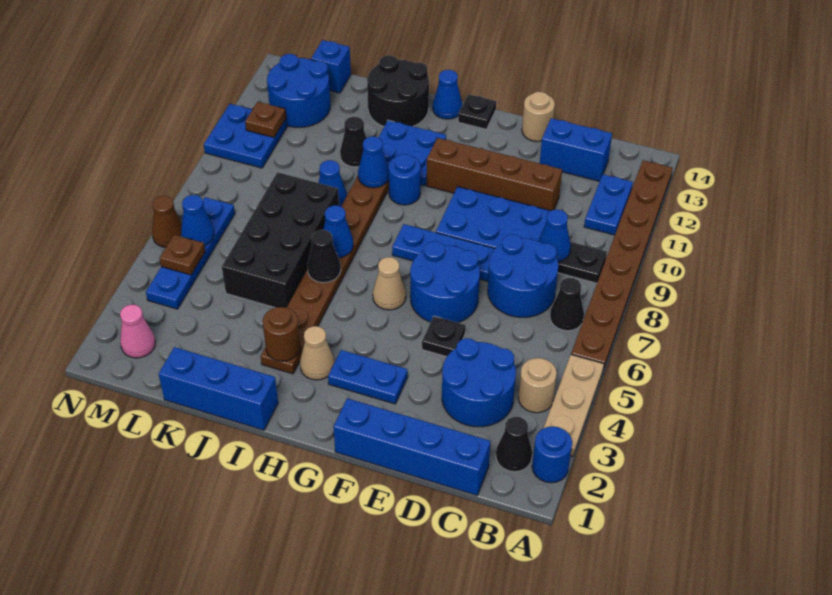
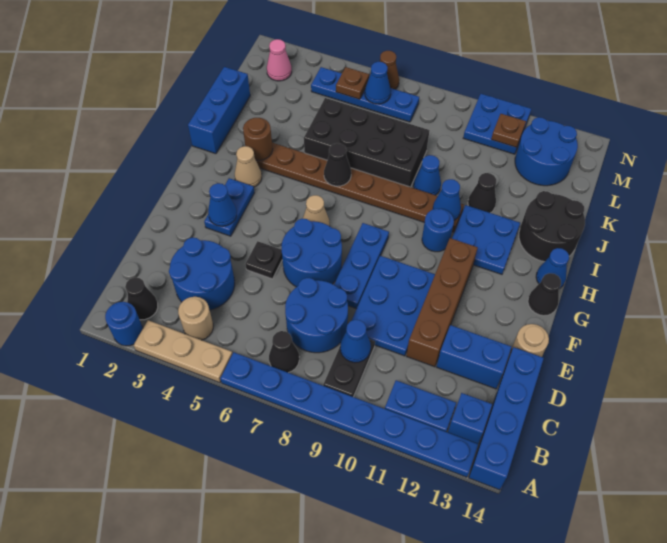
brown 1x8 plate [571,160,673,368] -> blue 1x8 plate [220,352,478,477]
blue 1x4 brick [333,398,491,495] -> blue 1x4 brick moved to [469,347,544,490]
blue 1x2 brick [540,118,612,181] -> blue 1x2 brick turned to [437,325,511,389]
black 1x1 plate [458,94,496,129] -> black 1x1 cone [528,273,561,316]
blue 1x1 cone [323,205,353,258] -> blue 1x1 cone moved to [208,183,237,226]
blue 1x1 brick [311,40,351,93] -> blue 1x1 brick moved to [448,393,492,444]

